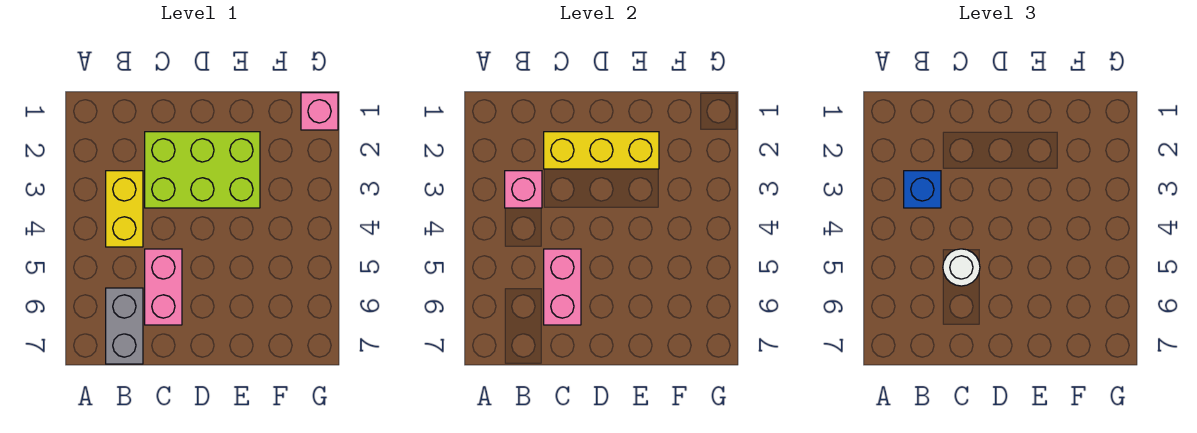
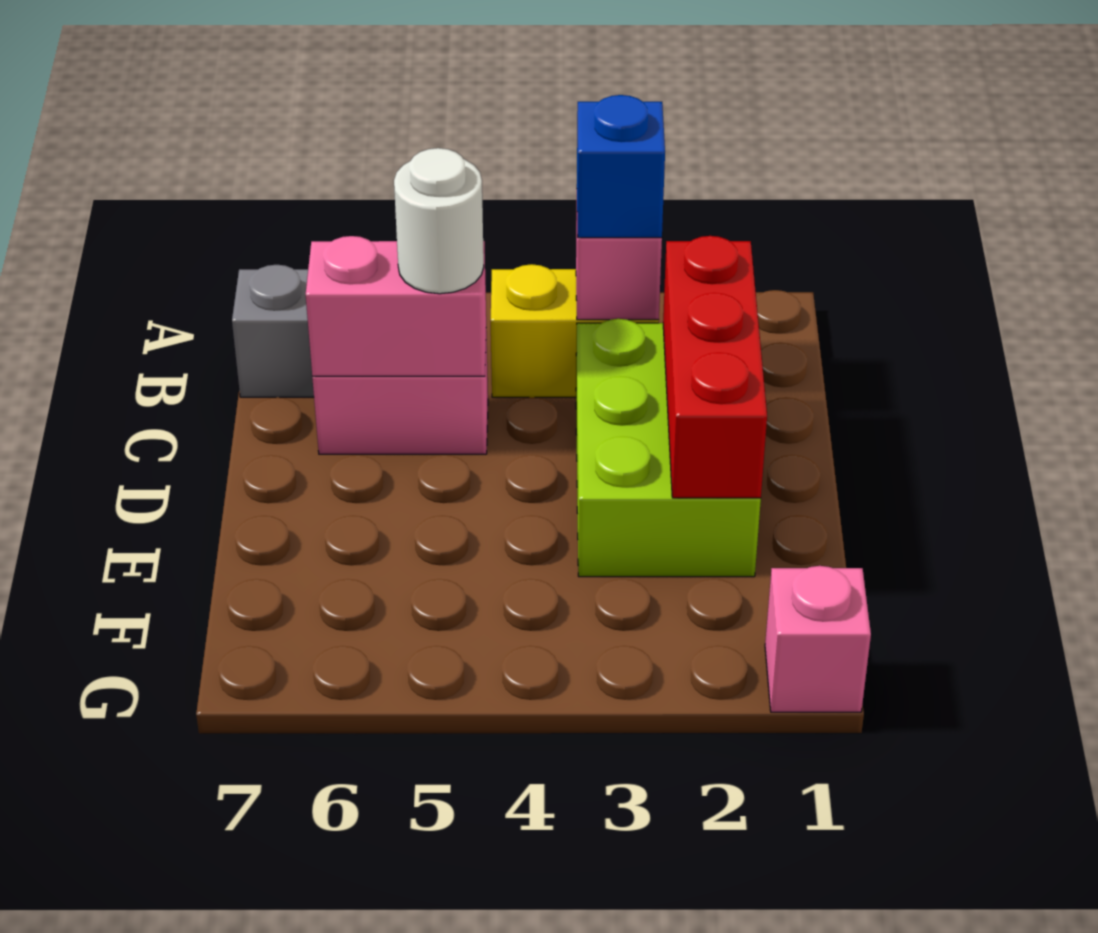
yellow 1x3 brick [544,132,659,169] -> red 1x3 brick [663,236,767,498]

